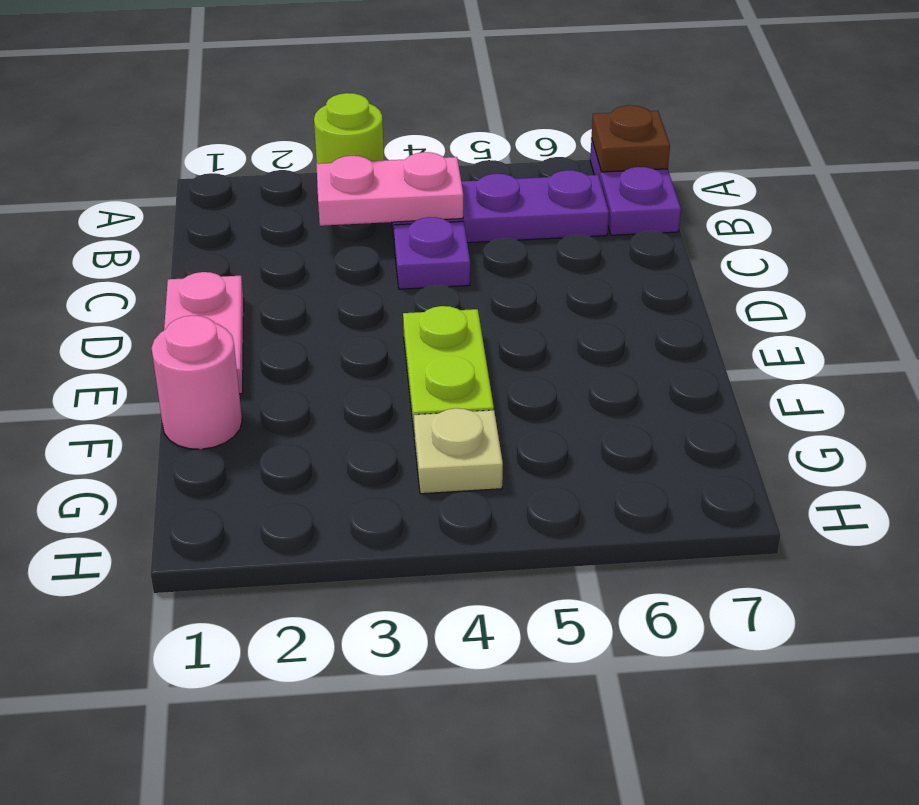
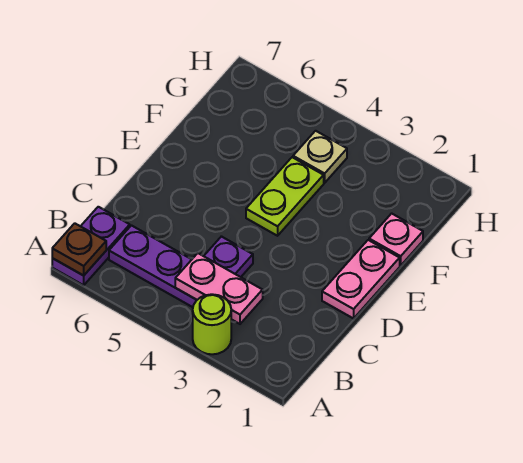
pink 1x1 round brick [152,315,242,449] -> pink 1x1 plate [369,213,423,266]

